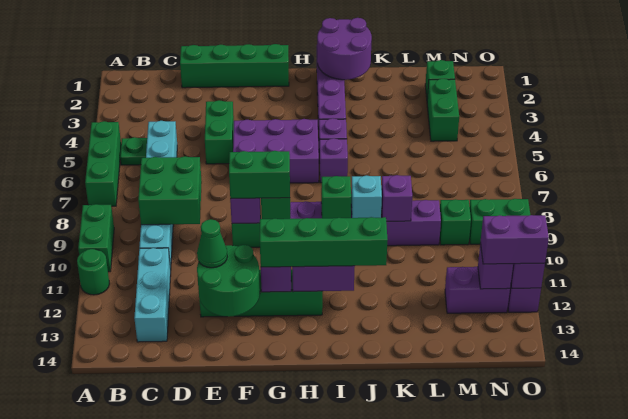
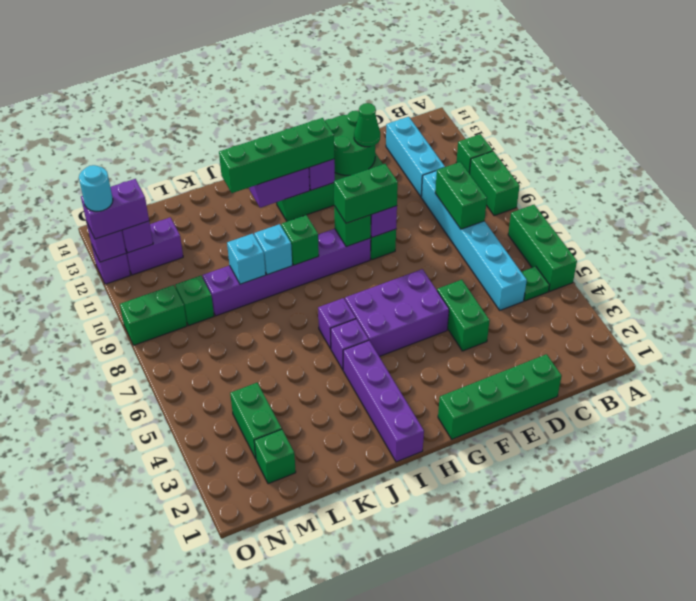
green 1x1 round brick [77,249,110,295] -> green 1x1 brick [456,134,493,174]
green 2x2 brick [138,156,202,225] -> green 1x2 brick [435,162,487,229]
purple 2x2 round brick [317,18,372,80] -> none
purple 1x1 brick [381,175,412,221] -> cyan 1x1 brick [227,234,266,284]
none -> cyan 1x1 round brick [79,165,113,211]

